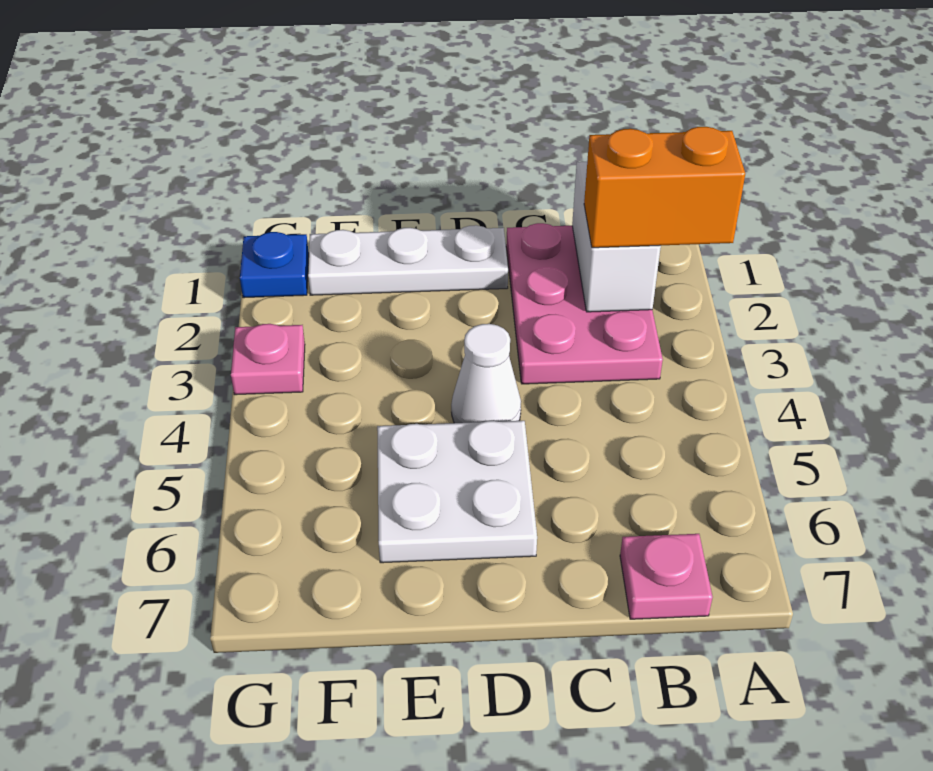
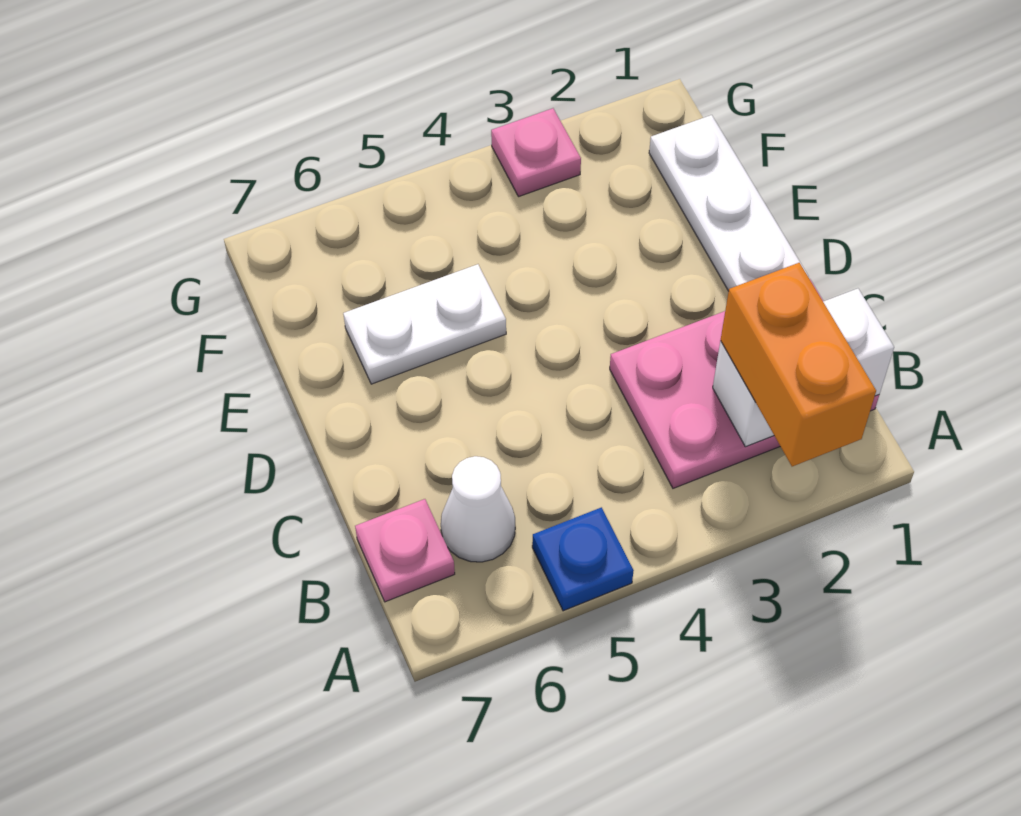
white 1x1 cone [451,324,521,423] -> white 1x1 cone moved to [441,456,515,562]
white 2x2 plate [377,421,537,563] -> white 1x2 plate [343,264,506,384]
blue 1x1 plate [240,232,309,298] -> blue 1x1 plate moved to [532,507,634,611]

